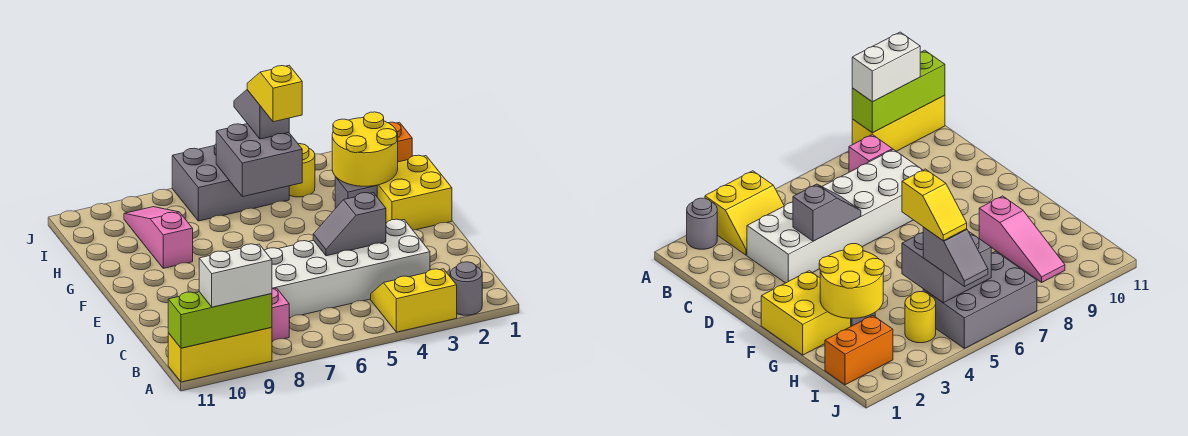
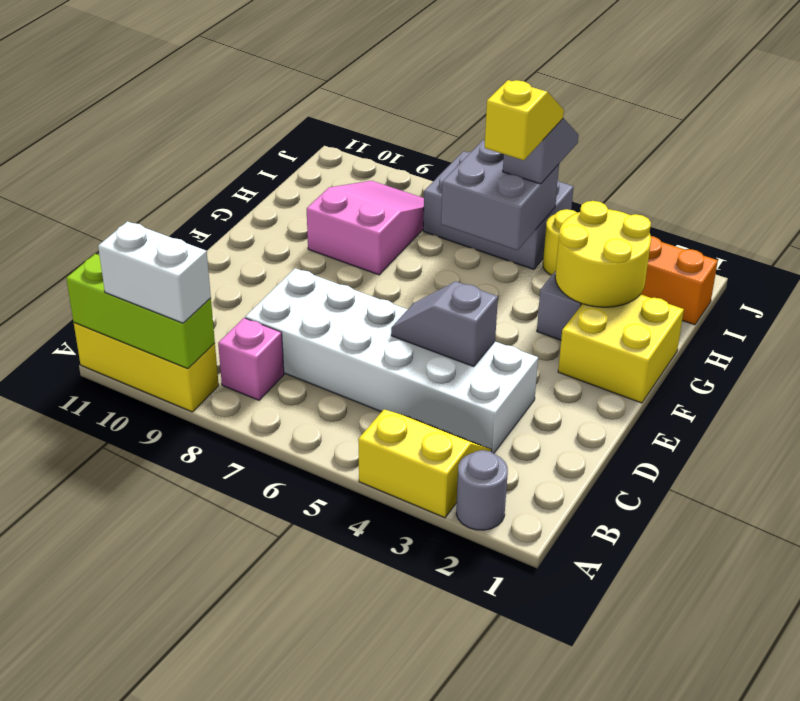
pink 1x3 slope [124,207,193,268] -> pink 2x3 slope [307,181,424,275]

